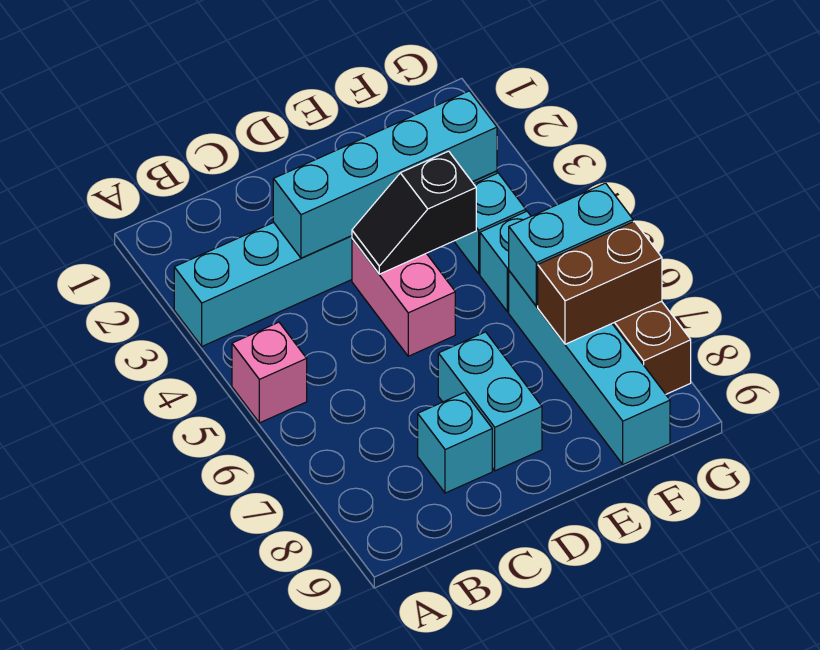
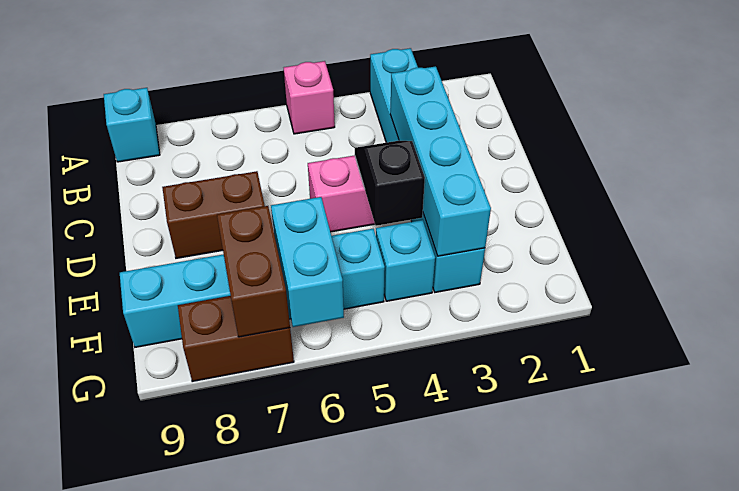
cyan 1x1 brick [418,392,492,493] -> cyan 1x1 brick moved to [104,88,160,162]
cyan 1x2 brick [438,332,542,471] -> brown 1x2 brick [162,171,265,258]

